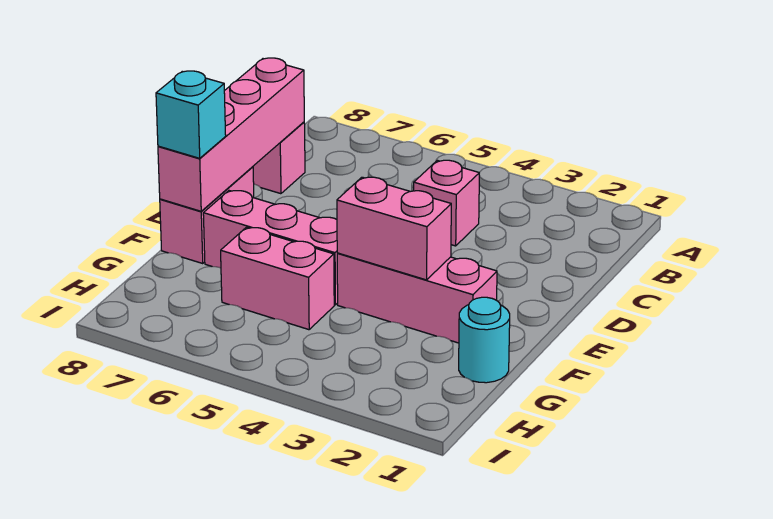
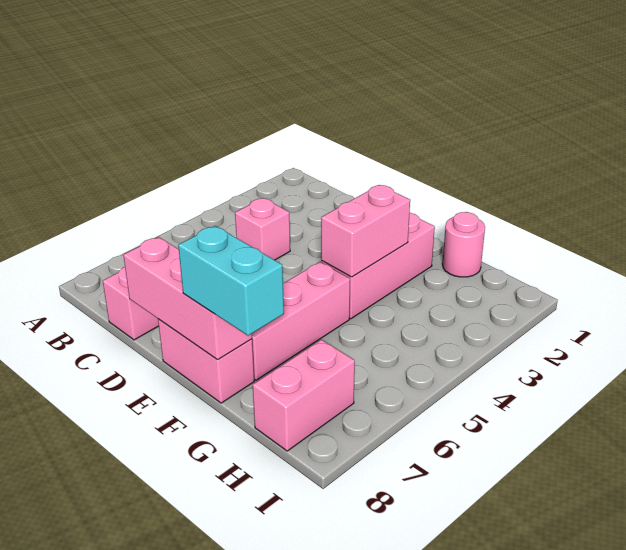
pink 1x4 brick [158,58,304,211] -> pink 1x3 brick [123,237,252,360]
cyan 1x1 brick [156,71,226,158] -> cyan 1x2 brick [178,226,284,336]
cyan 1x1 round brick [459,297,510,383] -> pink 1x1 round brick [442,212,485,277]
pink 1x2 brick [221,227,334,330] -> pink 1x2 brick moved to [253,340,355,451]

